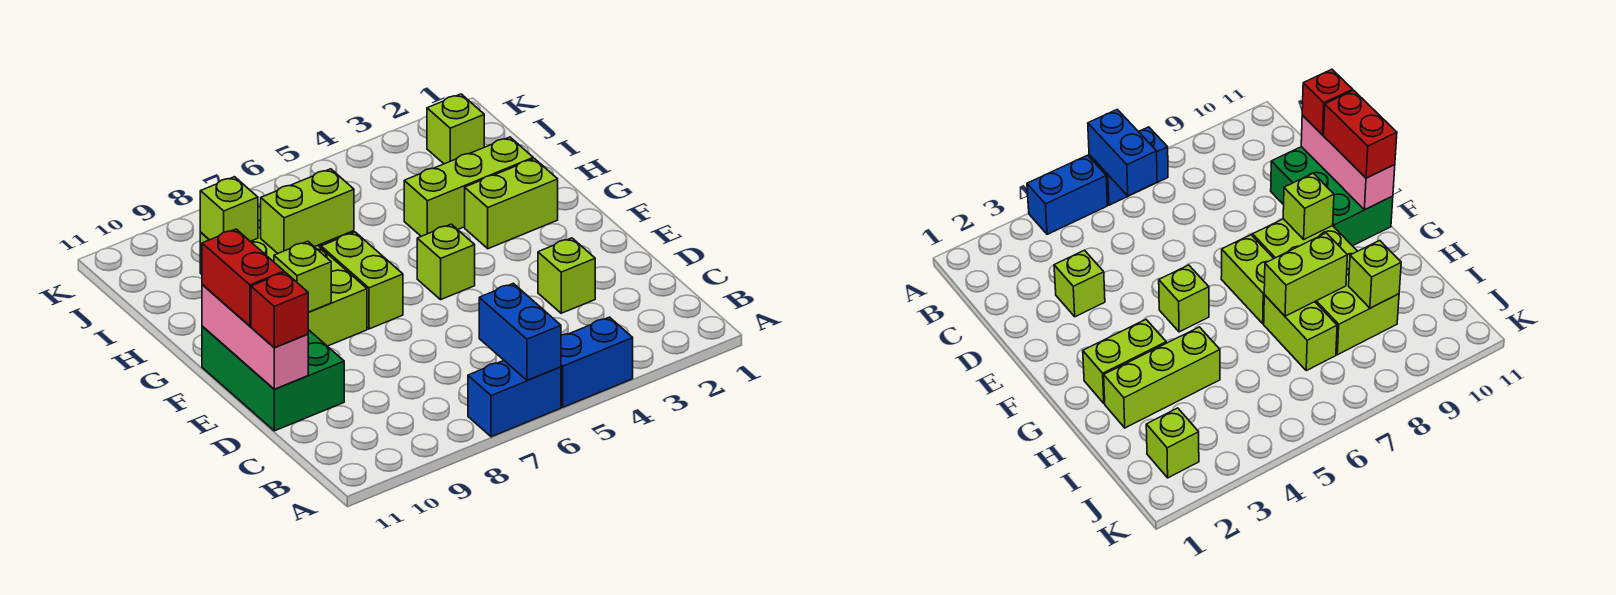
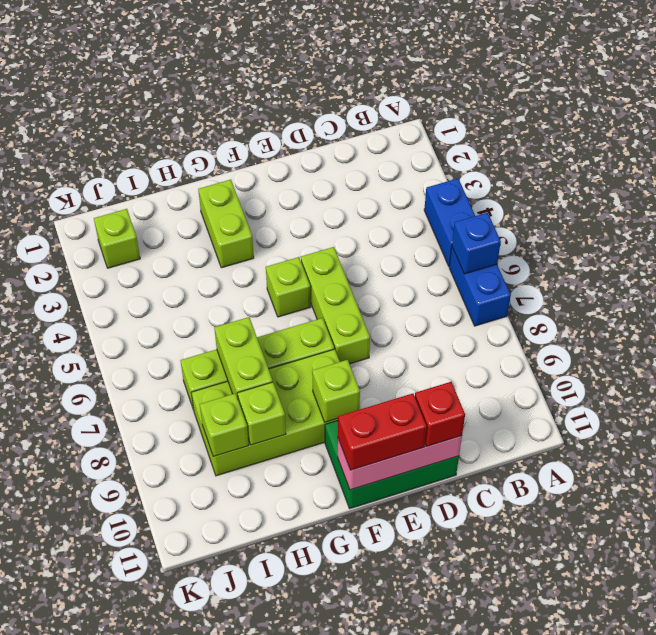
blue 1x2 brick [479,283,561,381] -> blue 1x1 brick [452,213,501,274]
lime 1x1 brick [538,238,595,313] -> lime 1x1 brick moved to [238,382,286,445]
lime 1x3 brick [404,137,533,236] -> lime 1x3 brick moved to [301,247,370,364]

